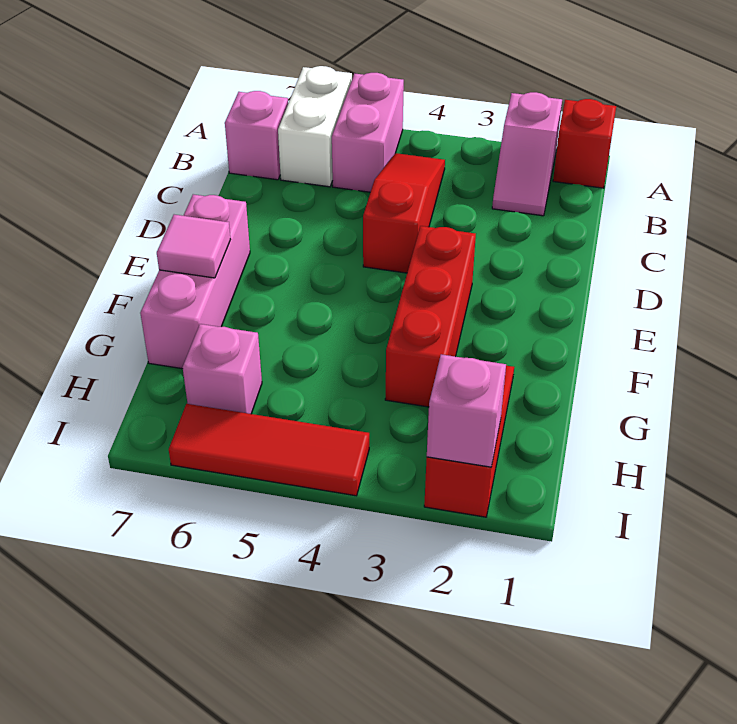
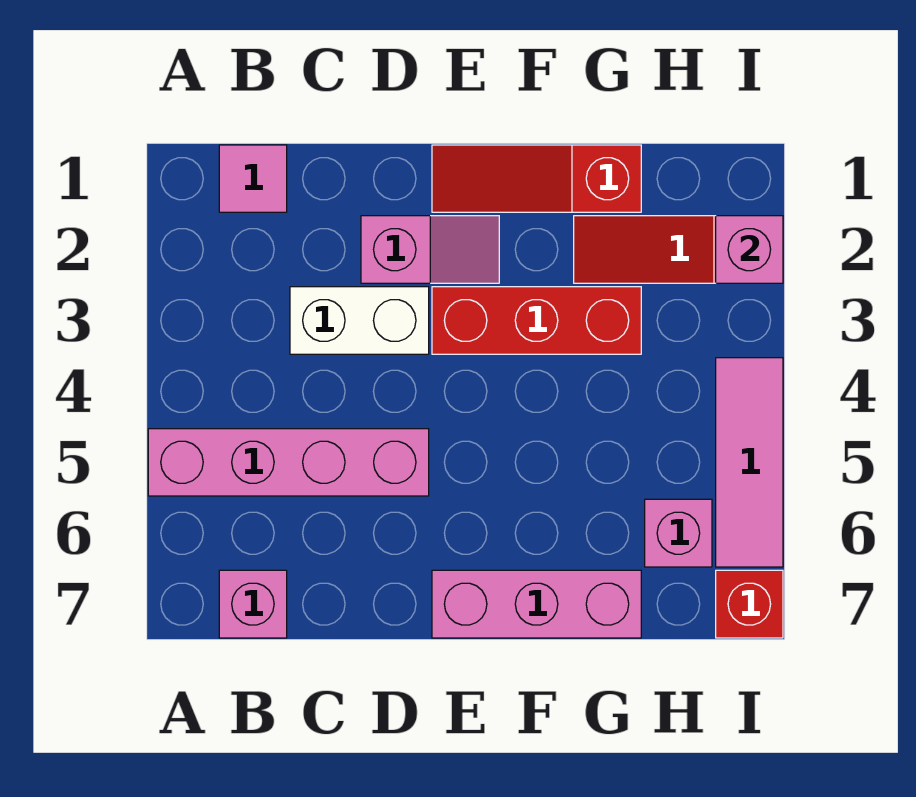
red 1x1 brick [553,99,616,188] -> red 1x1 brick moved to [716,570,783,638]
pink 1x2 slope [492,92,562,216] -> pink 1x2 slope moved to [361,216,499,283]
pink 1x2 brick [332,73,404,192] -> pink 1x4 brick [148,429,429,496]
white 1x2 brick [278,66,352,187] -> white 1x2 brick moved to [290,287,429,354]
red 1x3 slope [363,153,445,273] -> red 1x3 slope moved to [432,145,641,212]
pink 1x1 tile [157,215,231,278] -> pink 1x1 tile moved to [219,145,287,212]
red 1x3 tile [169,404,369,496] -> pink 1x3 tile [716,358,783,567]

